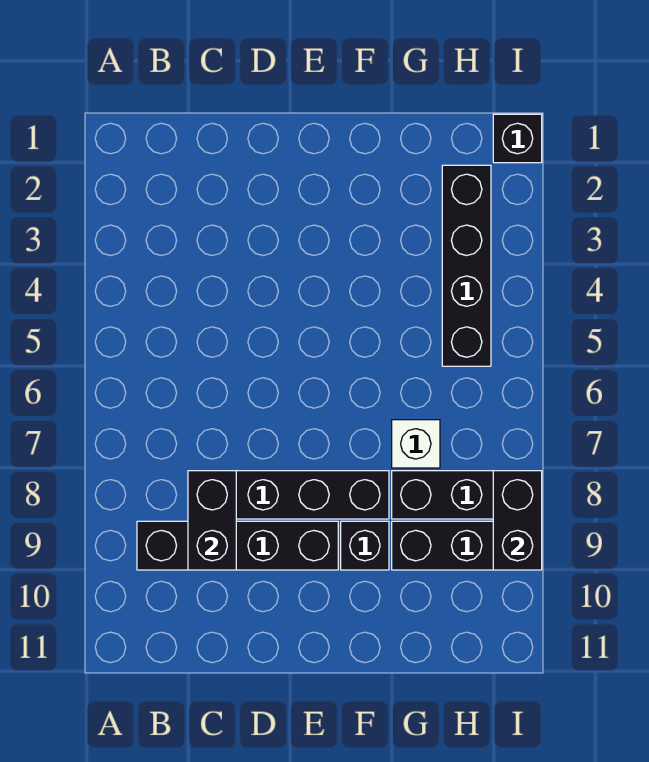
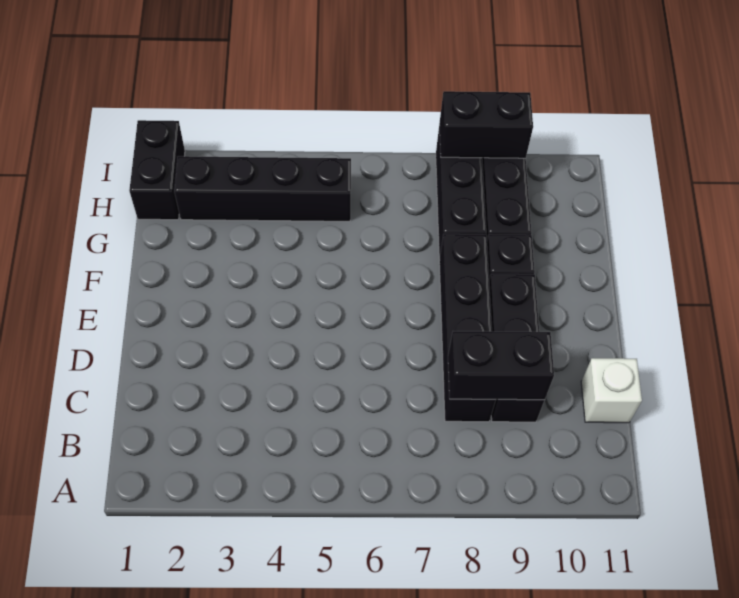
black 1x4 brick [137,521,338,570] -> black 1x3 brick [489,274,545,422]
white 1x1 brick [392,420,440,468] -> white 1x1 brick moved to [581,358,642,423]
black 1x1 brick [493,114,542,163] -> black 1x2 brick [129,120,185,220]

